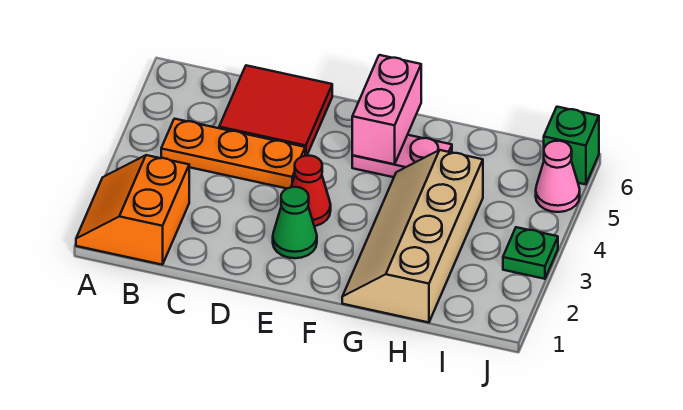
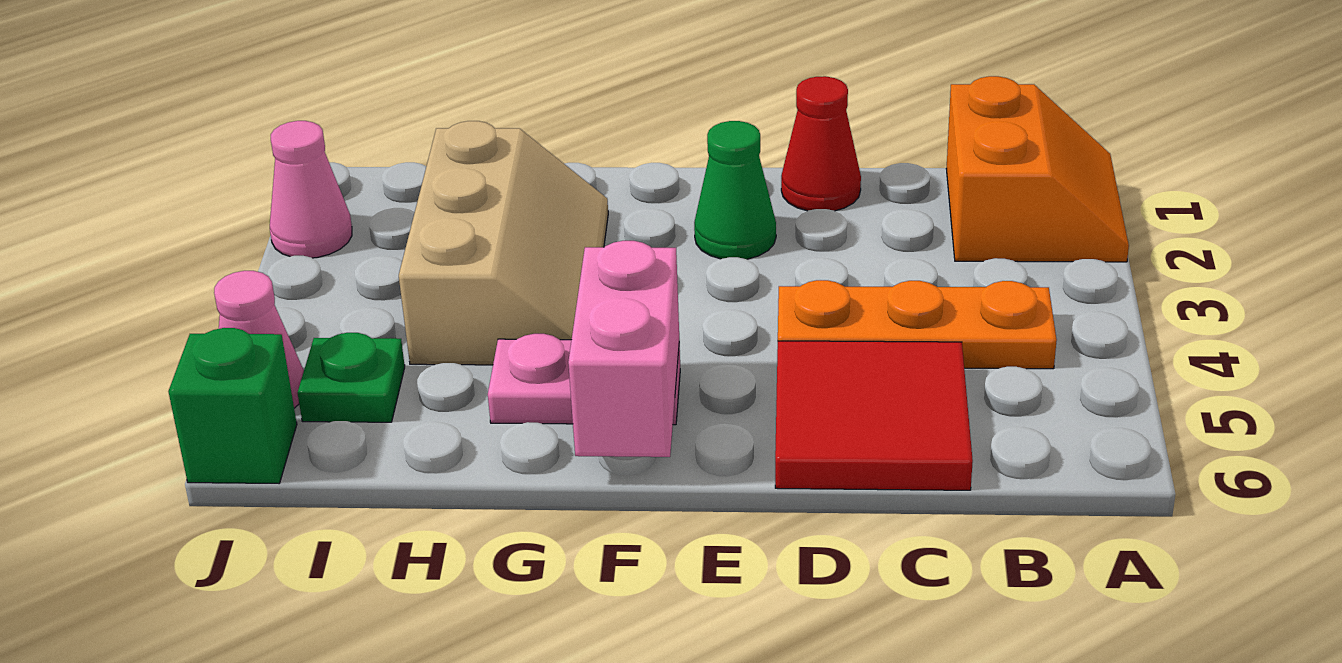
red 1x1 cone [291,156,331,226] -> red 1x1 cone moved to [781,76,861,211]
tan 2x4 slope [342,150,483,322] -> tan 2x3 slope [399,121,608,365]
none -> pink 1x1 cone [270,121,352,258]
green 1x1 plate [503,227,558,279] -> green 1x1 plate moved to [298,333,405,422]

